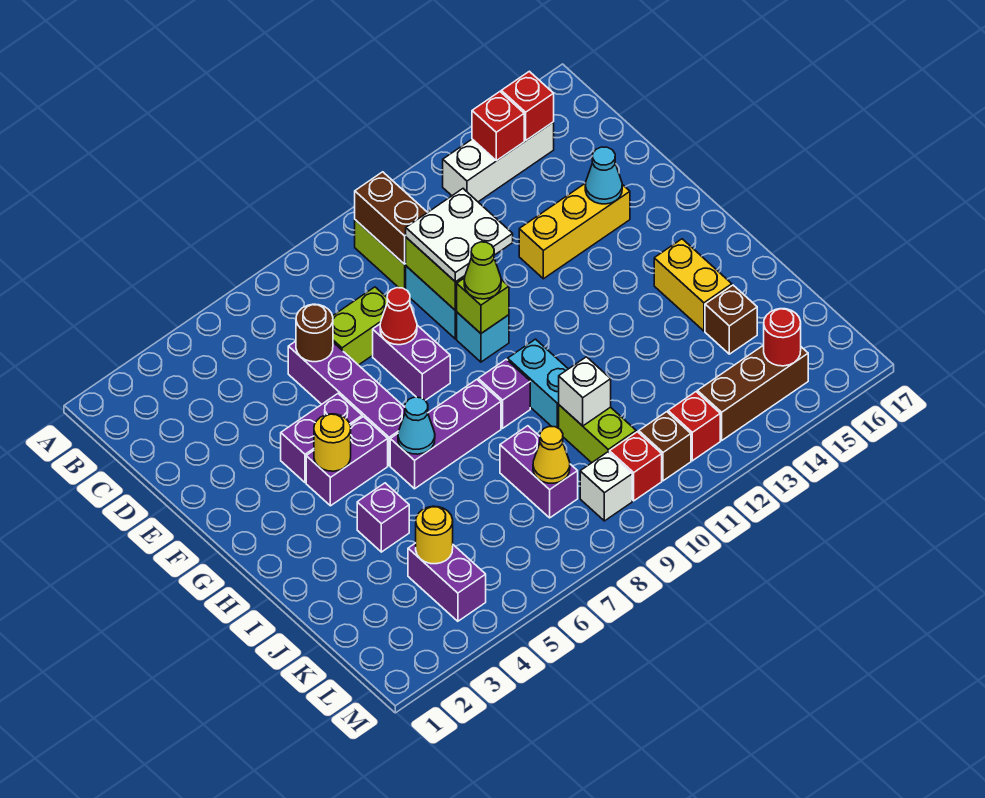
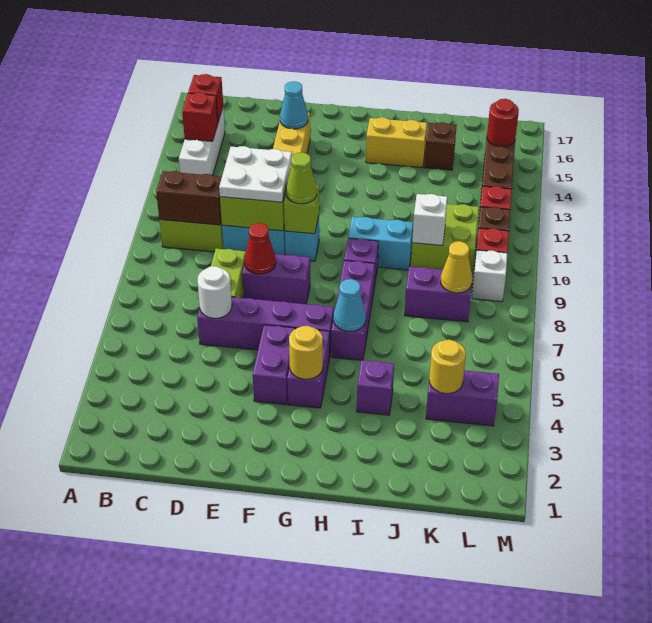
brown 1x1 round brick [296,304,333,362] -> white 1x1 round brick [198,266,232,318]
lime 1x2 brick [559,405,636,463] -> lime 2x2 brick [411,204,479,272]

